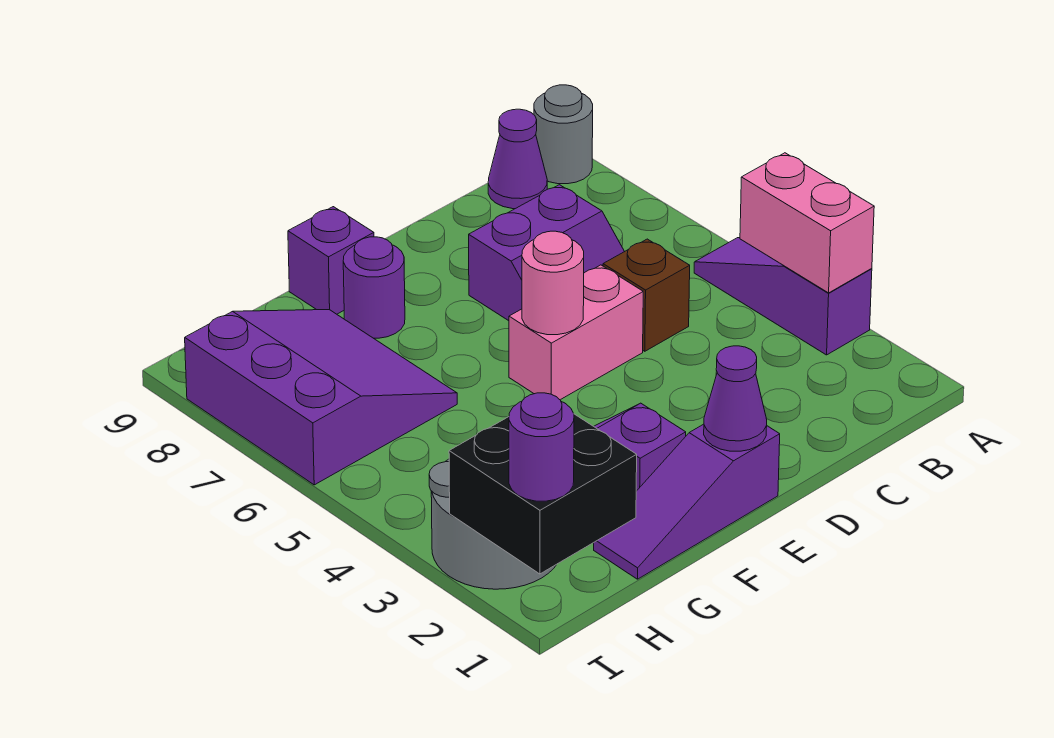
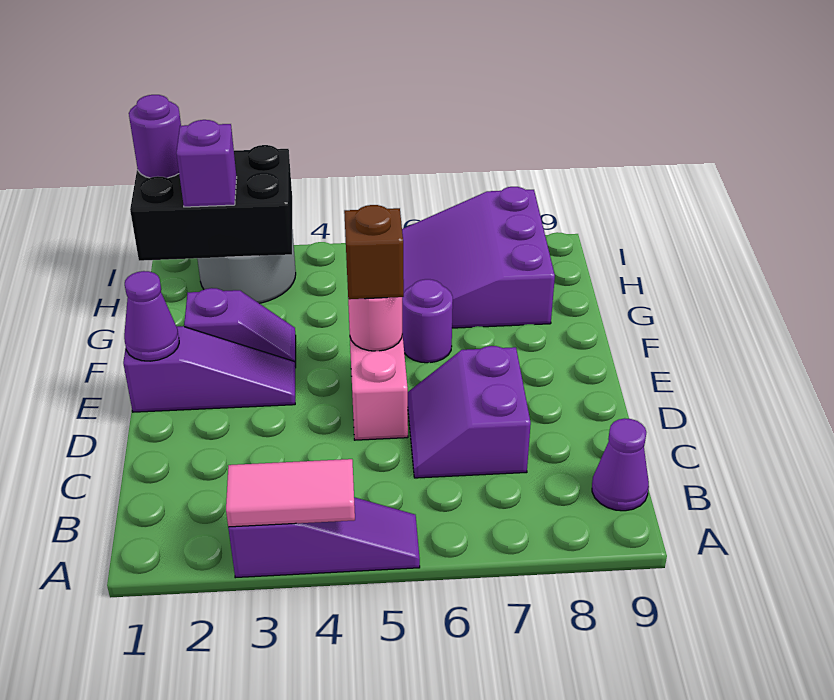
pink 1x2 brick [740,153,874,293] -> pink 1x2 tile [226,459,355,527]
grey 1x1 round brick [534,85,593,184] -> none
brown 1x1 brick [603,239,690,351] -> brown 1x1 brick moved to [344,205,404,299]
purple 1x3 slope [594,424,780,579] -> purple 1x3 slope turned to [123,326,295,412]
purple 1x1 round brick [343,237,405,338] -> purple 1x1 round brick moved to [402,279,453,363]
purple 1x1 brick [288,207,374,314] -> purple 1x1 brick moved to [176,120,237,207]
purple 3x3 slope [185,310,457,485] -> purple 3x3 slope turned to [402,187,555,328]
black 2x2 brick [449,414,637,574] -> black 2x3 brick [130,145,292,261]

